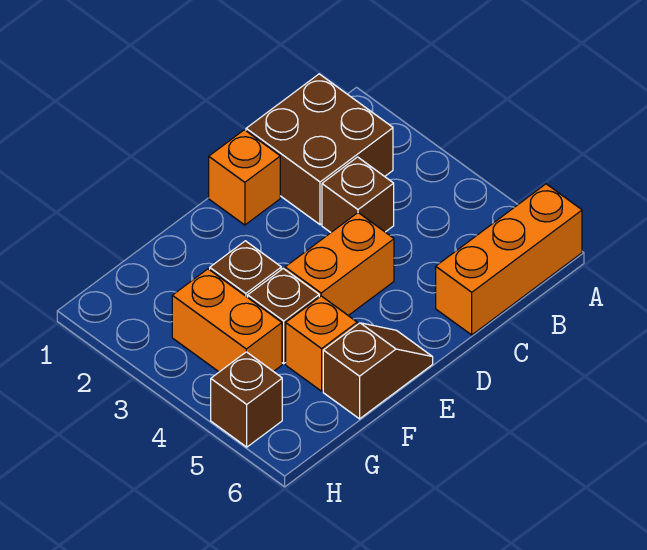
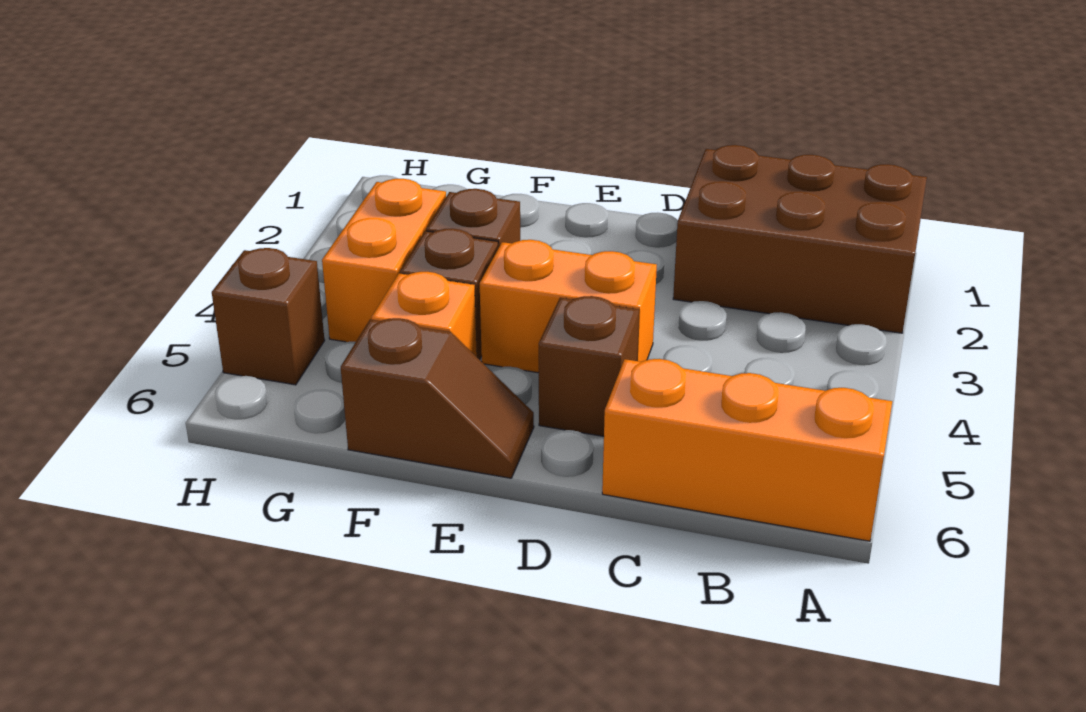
brown 2x2 brick [246,74,393,225] -> brown 2x3 brick [673,145,927,333]
brown 1x1 brick [322,157,394,232] -> brown 1x1 brick moved to [539,296,639,436]
orange 1x1 brick [209,130,280,225] -> none

